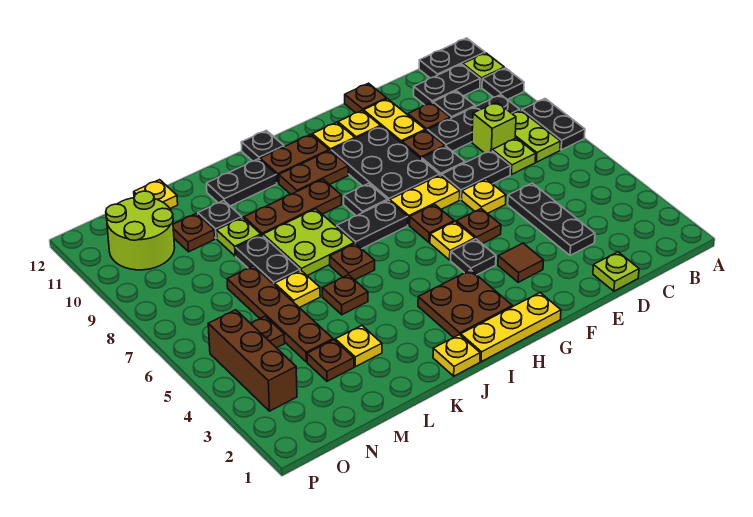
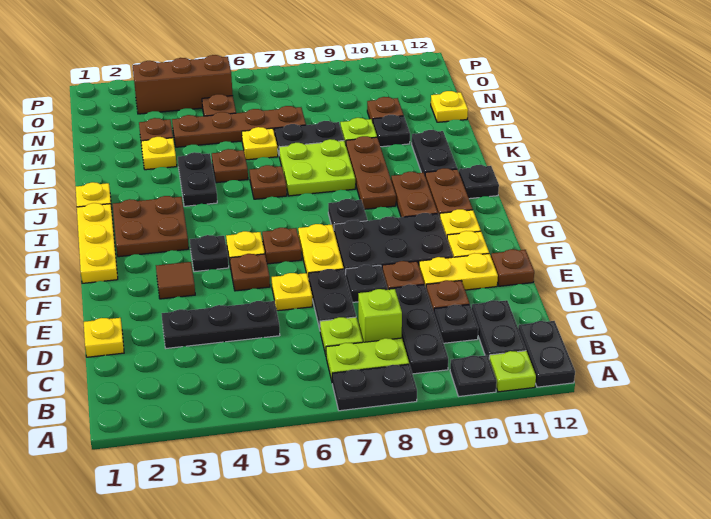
lime 1x1 plate [593,252,639,291] -> yellow 1x1 plate [84,318,124,357]
black 1x2 plate [337,200,408,249] -> black 1x2 plate moved to [178,152,217,206]
lime 2x2 round brick [106,191,175,270] -> none

